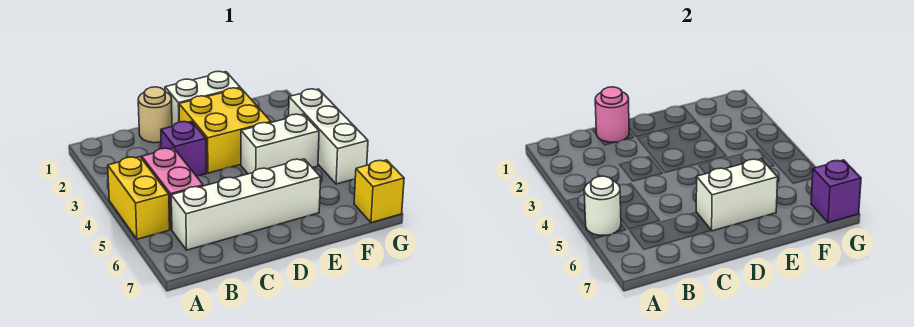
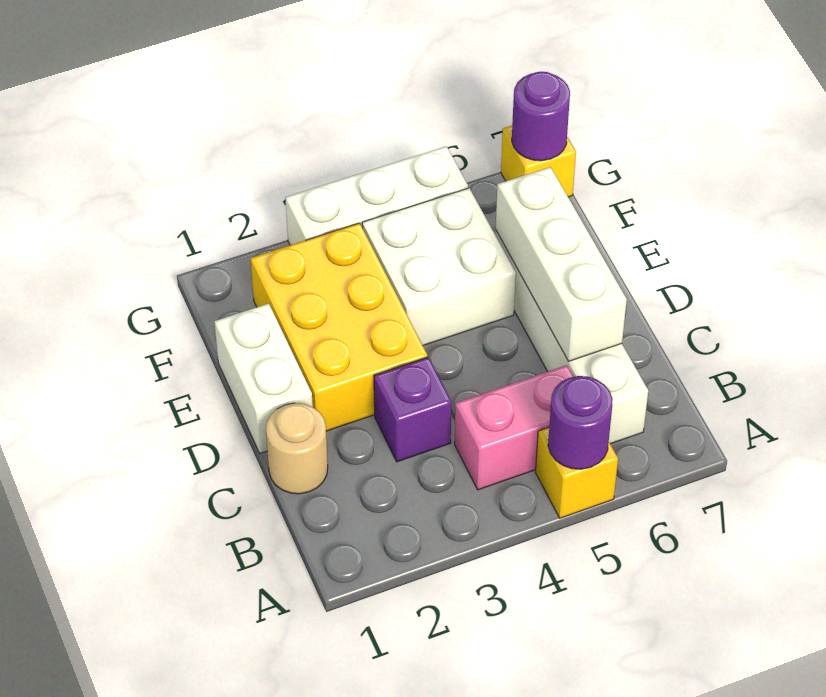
yellow 1x2 brick [108,157,170,239] -> yellow 1x1 brick [536,428,618,518]
white 1x1 round brick [584,176,621,235] -> purple 1x1 round brick [548,376,613,469]
pink 1x1 round brick [595,87,629,142] -> none
yellow 2x2 brick [179,88,271,173] -> yellow 2x3 brick [251,223,427,431]
white 1x2 brick [696,159,778,231] -> white 1x3 brick [496,167,627,361]
white 1x2 brick [241,114,319,174] -> white 2x2 brick [362,188,516,345]
purple 1x1 brick [811,160,861,223] -> purple 1x1 round brick [512,72,570,161]

